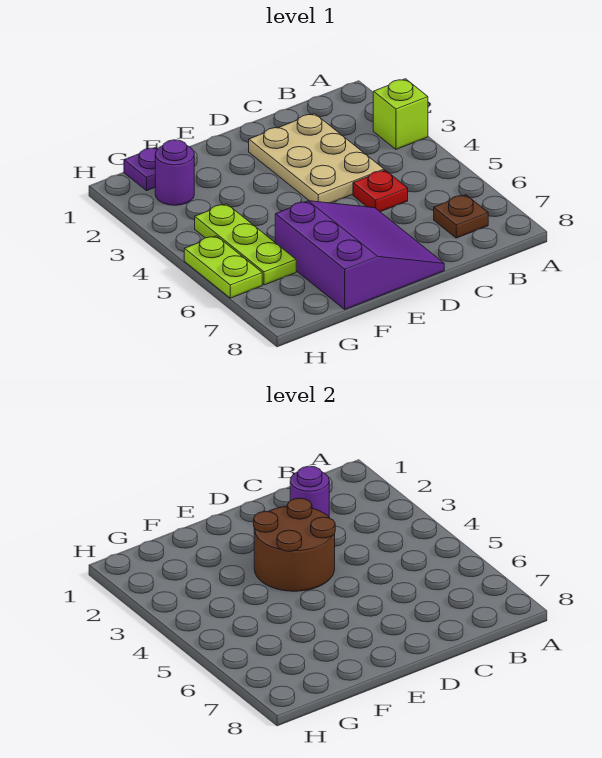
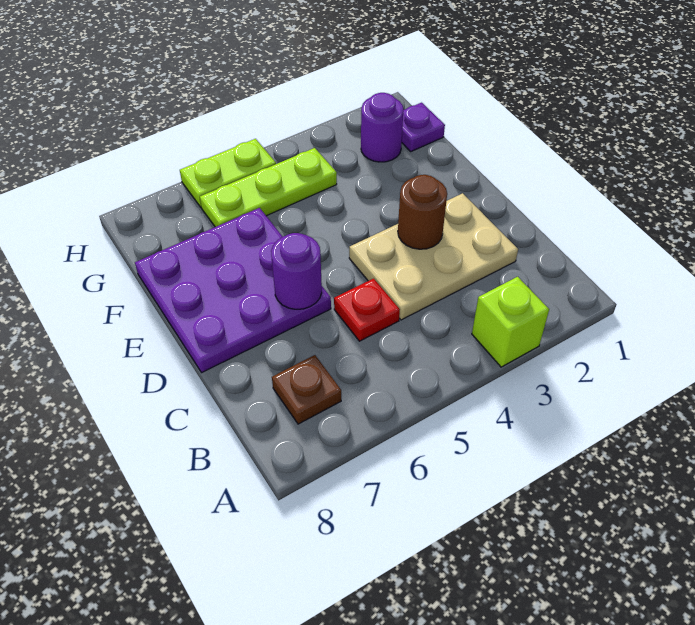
purple 1x1 round brick [290,466,329,517] -> purple 1x1 round brick moved to [271,233,322,309]
brown 2x2 round brick [254,498,335,591] -> brown 1x1 round brick [398,175,447,249]
purple 3x3 slope [275,201,444,310] -> purple 3x3 plate [135,208,331,373]

